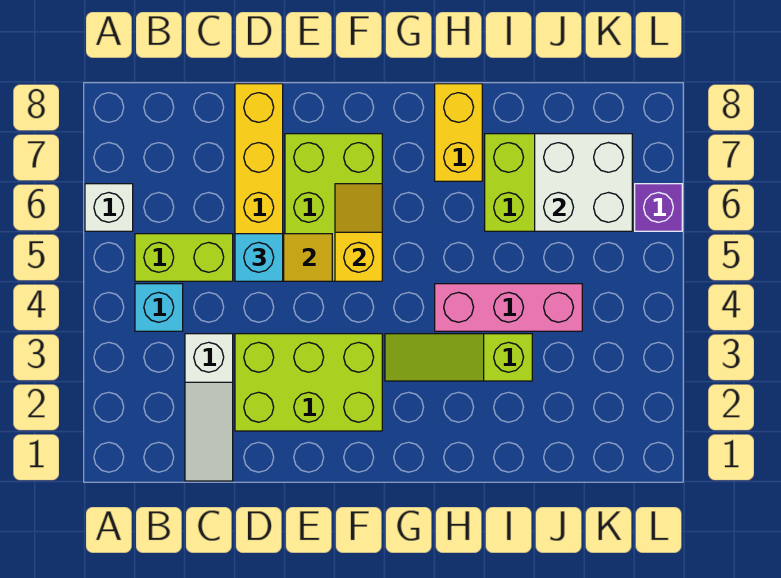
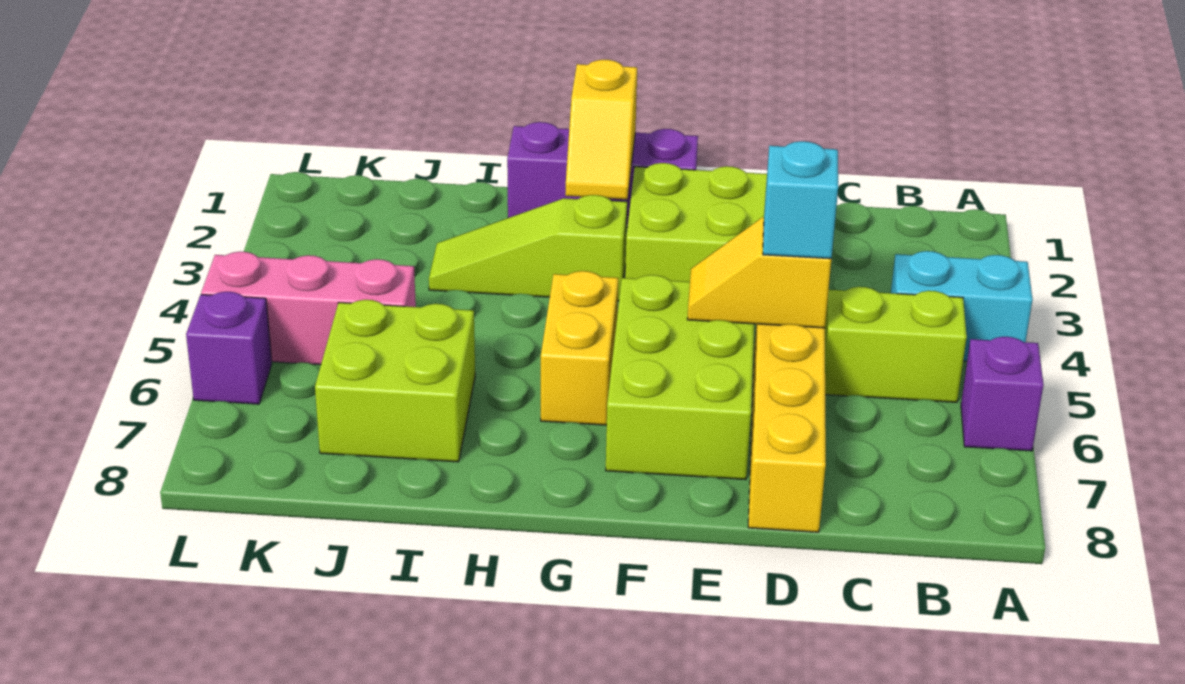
white 1x1 brick [85,184,133,231] -> purple 1x1 brick [961,337,1043,451]
cyan 1x1 brick [135,284,183,331] -> cyan 1x2 brick [891,251,1033,361]
white 1x3 slope [185,334,233,481] -> none
none -> purple 1x3 brick [507,122,698,227]
yellow 1x2 slope [335,184,382,281] -> yellow 1x2 slope moved to [565,60,637,199]
lime 1x3 slope [385,334,532,381] -> lime 1x3 slope turned to [429,195,627,301]
pink 1x3 brick [435,284,582,331] -> pink 1x3 brick moved to [201,252,416,365]
yellow 1x2 brick [435,84,482,181] -> yellow 1x2 brick moved to [541,271,618,425]
white 2x2 brick [535,134,632,231] -> none

